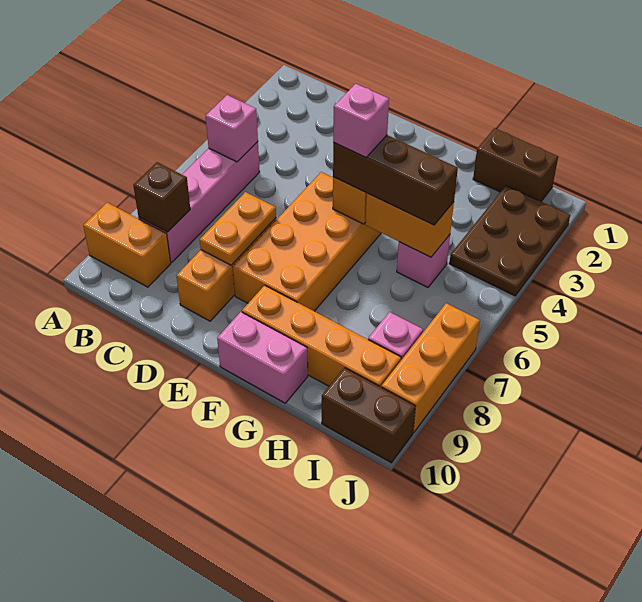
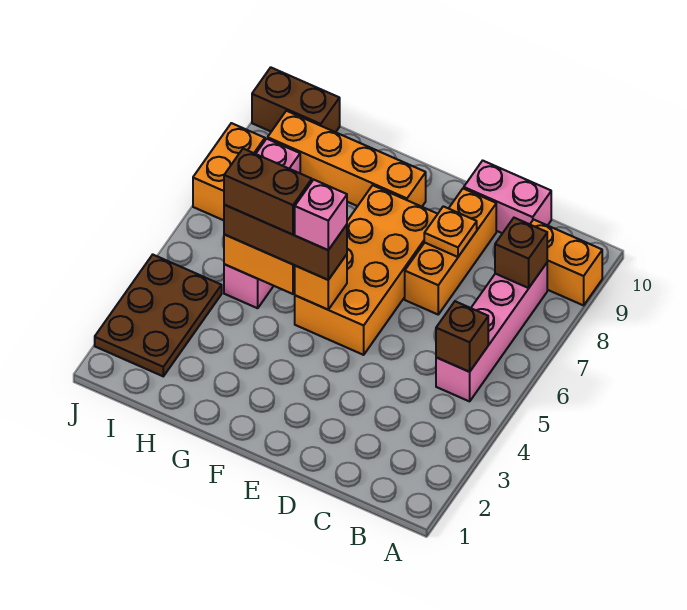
pink 1x1 brick [206,95,258,162] -> brown 1x1 brick [436,301,488,372]
orange 1x2 plate [200,192,276,265] -> orange 1x1 plate [424,206,477,257]
pink 1x2 brick [217,312,308,403] -> pink 1x2 brick moved to [464,161,551,233]
brown 1x2 brick [473,128,558,201] -> brown 1x2 brick moved to [224,149,312,235]
orange 1x3 brick [381,303,480,433] -> orange 1x2 brick [193,123,265,220]

